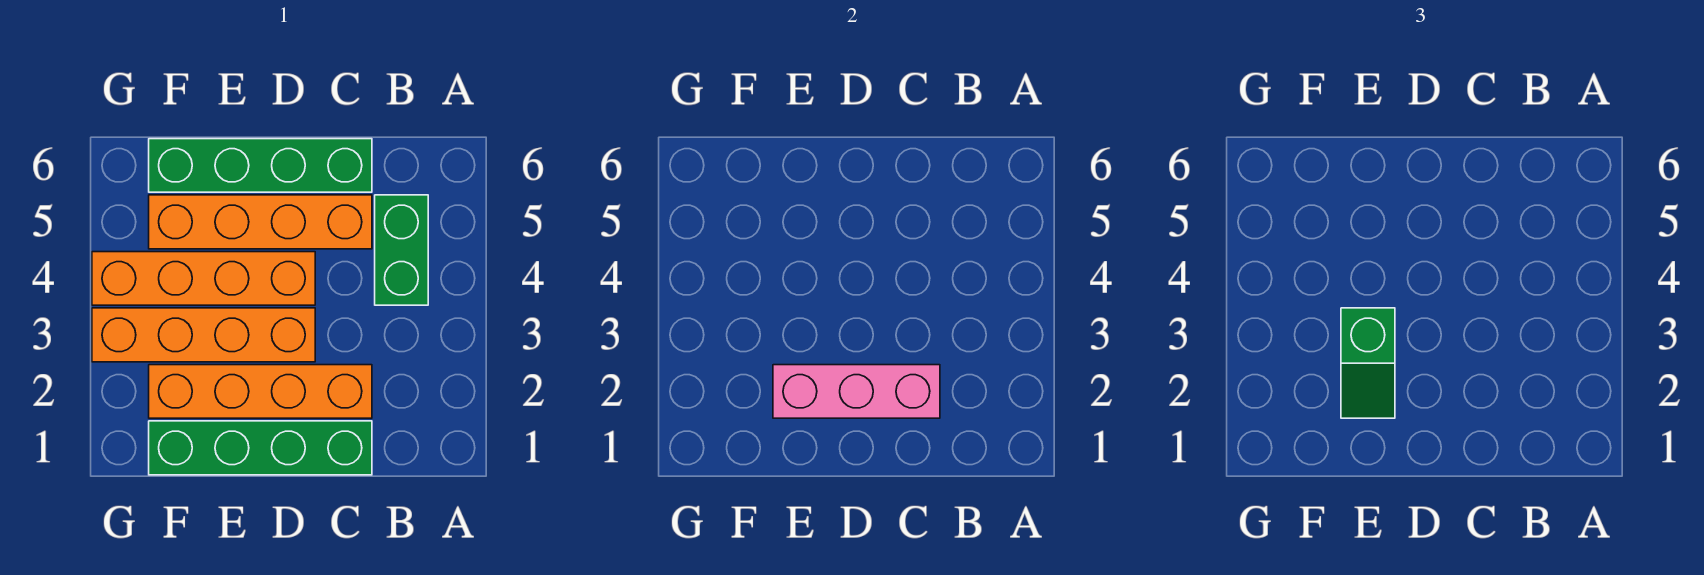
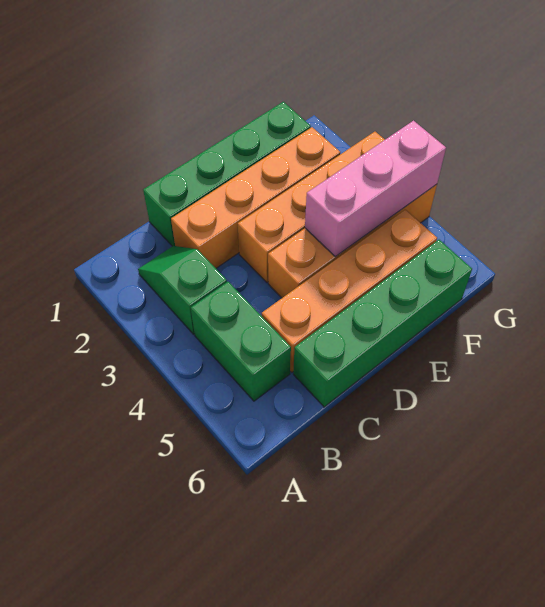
pink 1x3 brick [773,365,940,418] -> pink 1x3 brick moved to [305,121,446,257]
green 1x2 slope [1341,308,1395,418] -> green 1x2 slope moved to [138,246,227,334]

